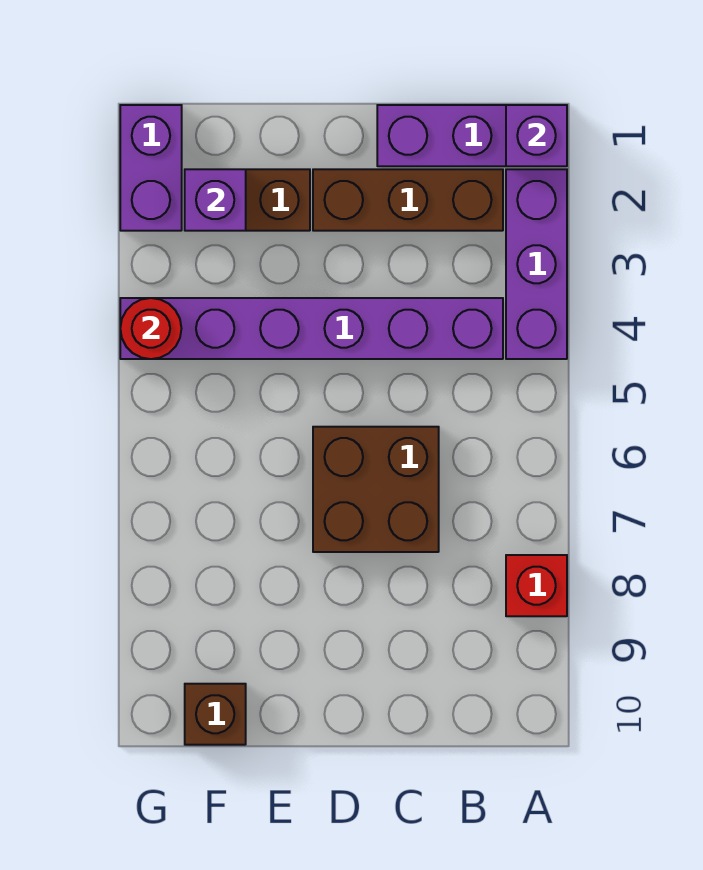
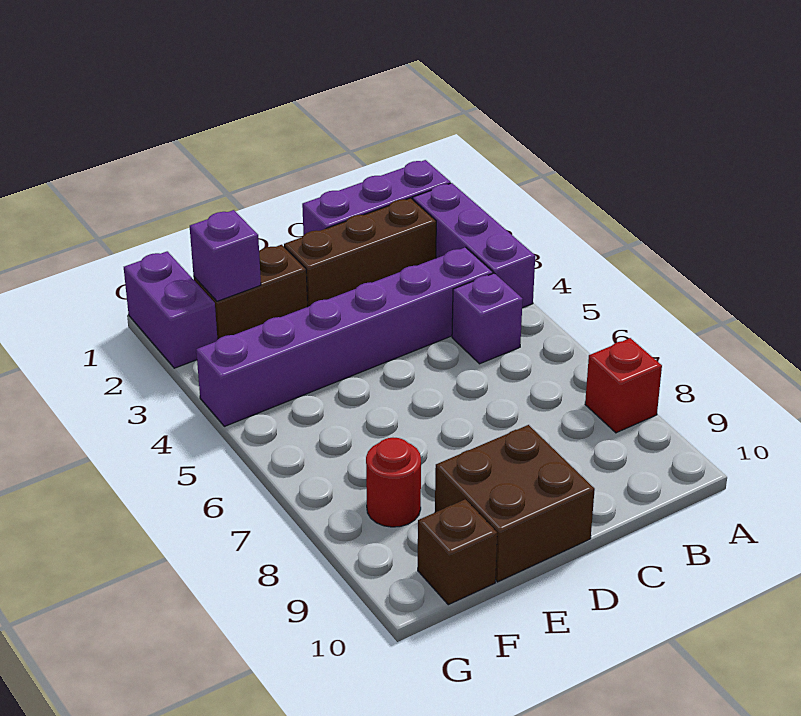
purple 1x1 brick [506,105,567,166] -> purple 1x1 brick moved to [452,273,523,364]
brown 2x2 brick [313,427,439,552] -> brown 2x2 brick moved to [435,425,595,582]
red 1x1 round brick [120,298,181,359] -> red 1x1 round brick moved to [366,438,421,527]

